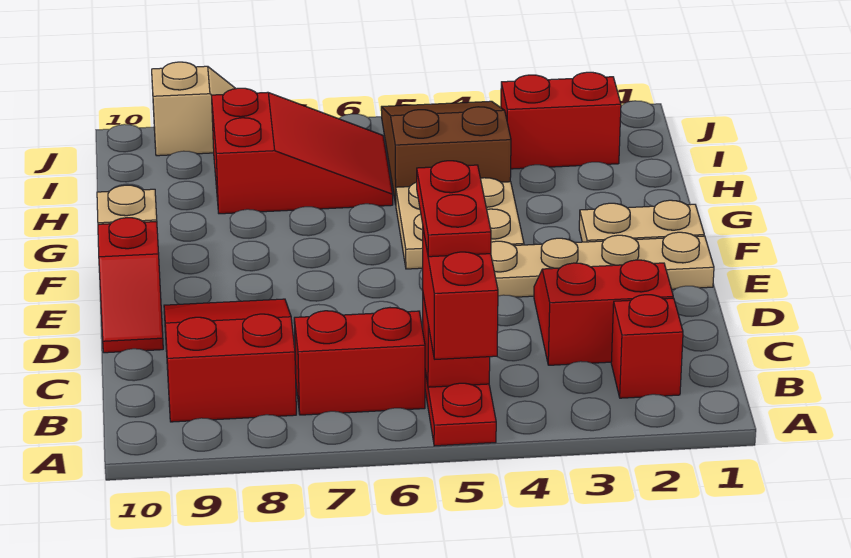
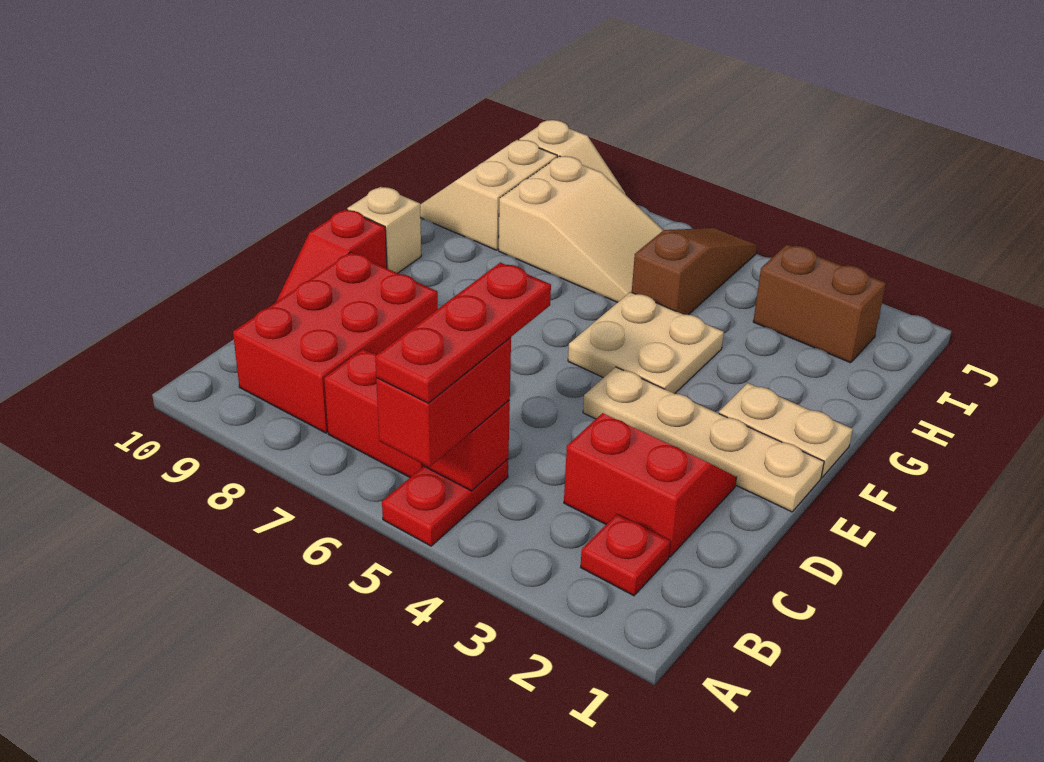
red 1x1 brick [611,295,683,398] -> red 1x1 plate [581,514,670,596]
red 1x2 plate [417,161,491,257] -> red 1x3 plate [375,263,551,403]
red 2x3 slope [164,299,296,422] -> red 2x3 brick [233,252,438,433]
brown 2x3 slope [381,101,511,204] -> brown 1x3 slope [632,228,757,315]
red 2x3 slope [211,88,393,214] -> tan 2x3 slope [499,156,663,302]
none -> tan 2x2 slope [420,140,557,250]
red 1x2 brick [501,72,621,169] -> brown 1x2 brick [753,244,886,363]

